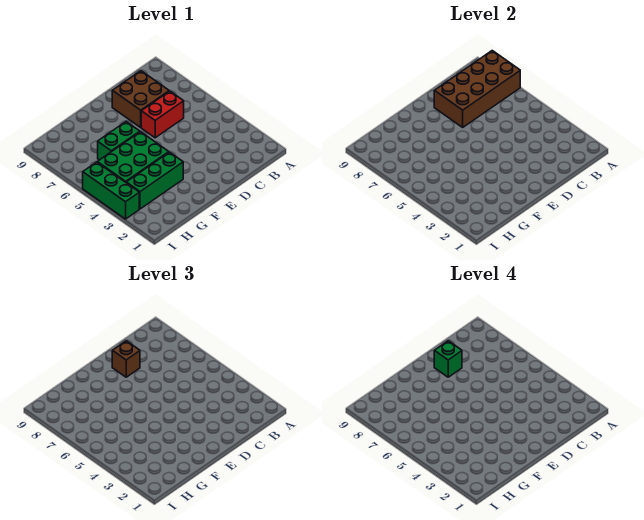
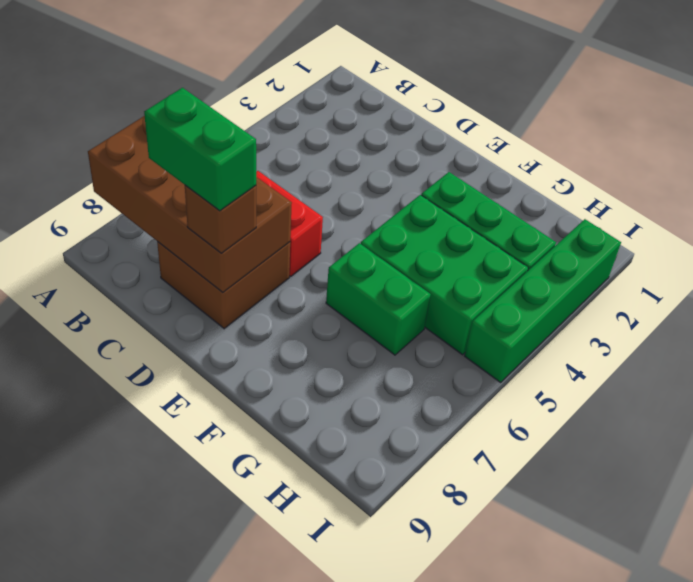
green 1x1 brick [434,341,462,377] -> green 1x2 brick [144,88,256,211]
green 1x3 brick [83,162,139,219] -> green 1x4 brick [465,219,621,382]

